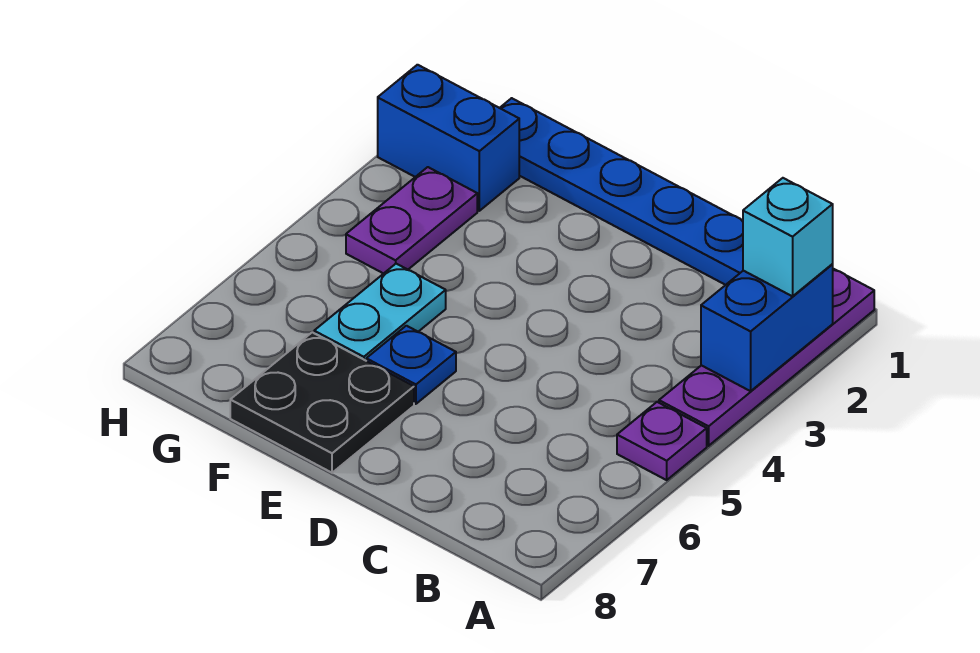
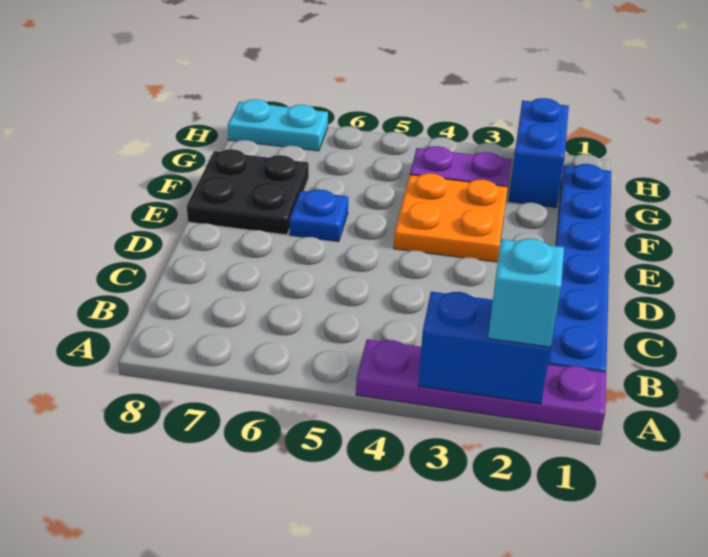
purple 1x1 plate [617,402,707,480] -> none
none -> orange 2x2 plate [394,173,508,262]
cyan 1x2 plate [314,264,446,361] -> cyan 1x2 plate moved to [228,99,328,151]

